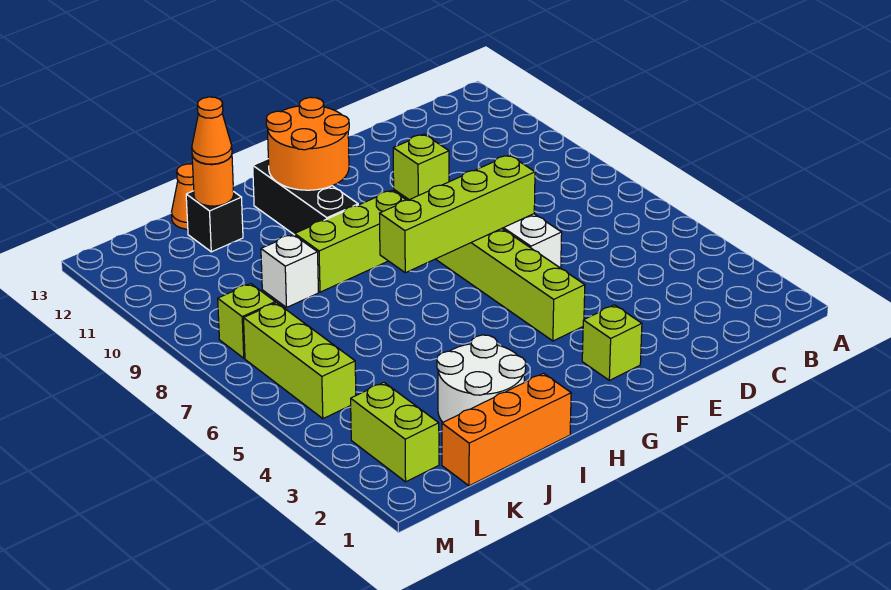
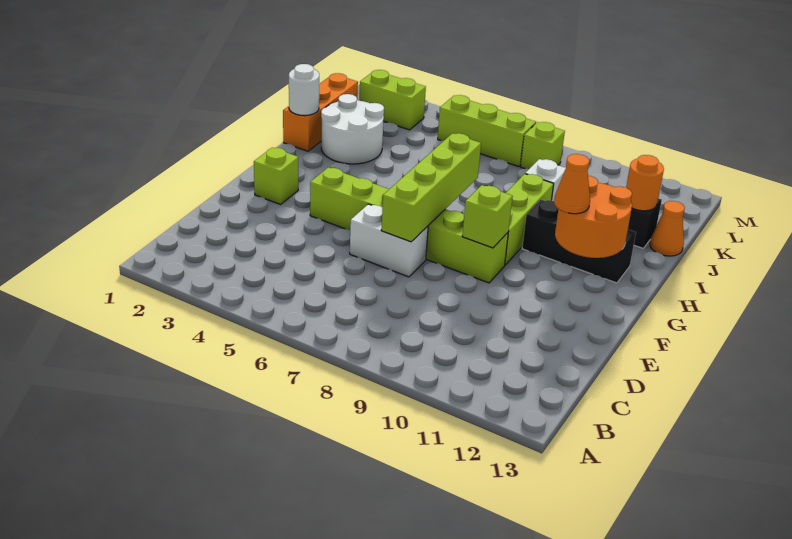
none -> white 1x1 round brick [289,64,319,116]
orange 1x1 cone [192,97,232,164] -> orange 1x1 cone moved to [554,154,590,214]

